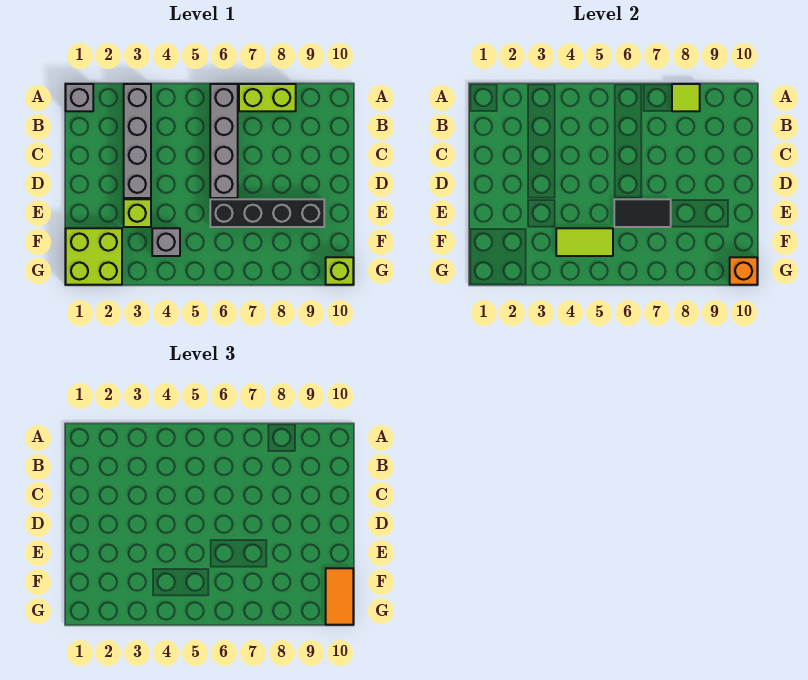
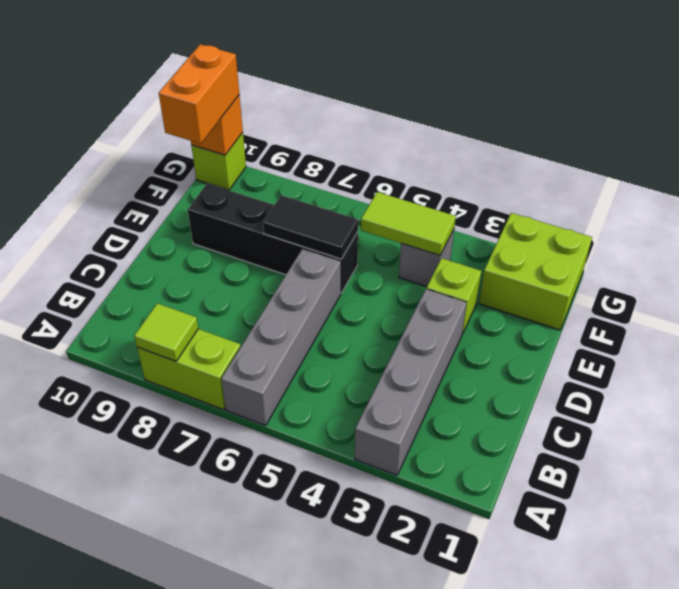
grey 1x1 brick [66,84,93,111] -> none
orange 1x2 tile [326,568,353,625] -> orange 1x2 brick [159,44,239,144]

